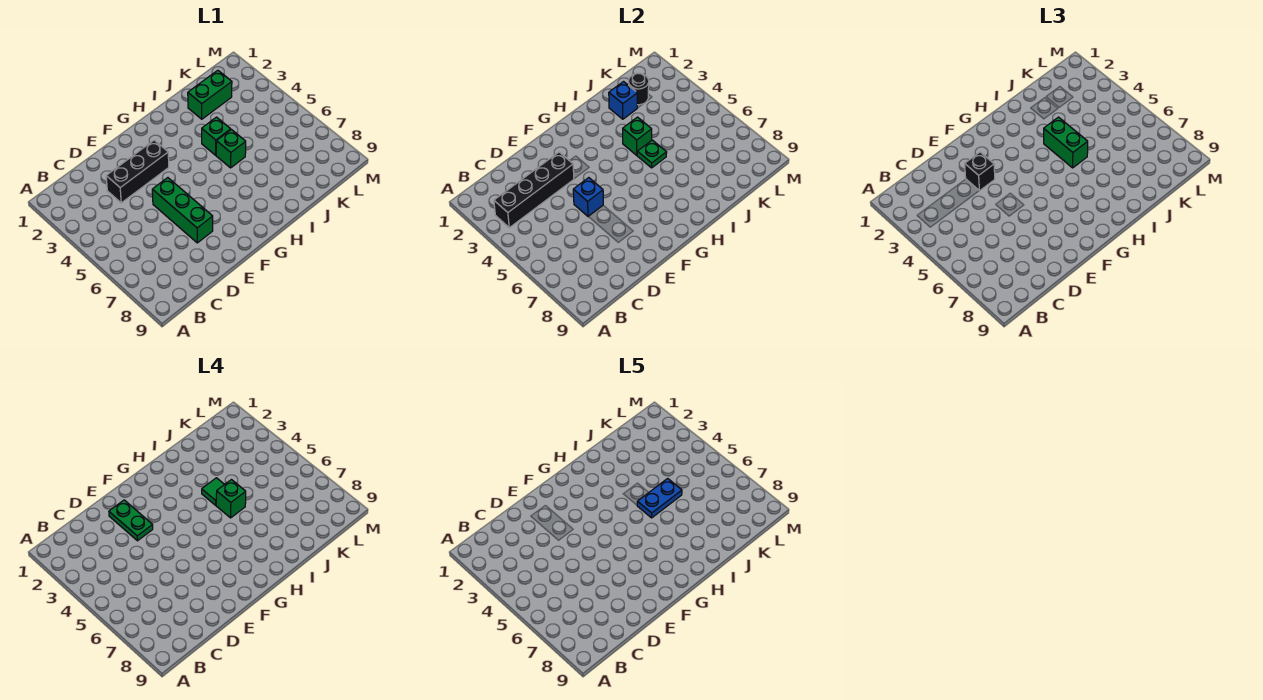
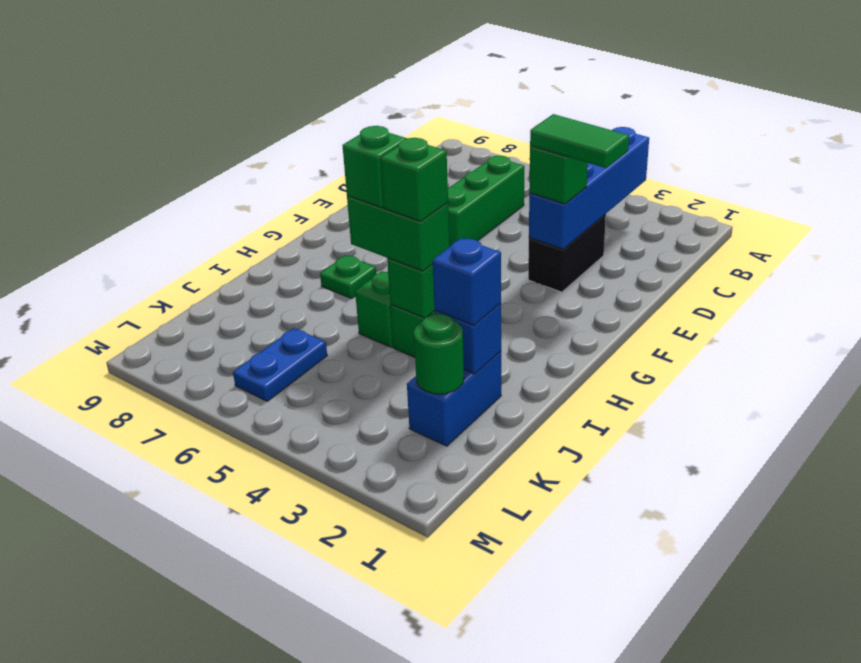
black 1x4 brick [494,152,574,228] -> blue 1x4 brick [529,127,649,249]
black 1x3 brick [106,140,169,203] -> black 1x2 brick [528,214,606,292]
green 1x2 plate [109,500,153,541] -> green 1x2 tile [530,114,629,168]
black 1x1 brick [965,152,995,191] -> green 1x1 brick [529,146,588,204]
green 1x3 brick [152,178,213,243] -> green 1x3 brick turned to [448,155,524,246]
blue 1x1 brick [573,178,603,216] -> blue 1x1 brick moved to [433,238,501,325]
green 1x1 tile [202,478,225,505] -> green 1x1 brick [380,138,448,221]
green 1x1 plate [637,140,667,168] -> green 1x1 plate moved to [320,255,376,299]
blue 1x2 plate [637,478,682,518] -> blue 1x2 plate moved to [233,328,327,401]
green 1x2 brick [188,70,232,119] -> blue 1x2 brick [407,351,501,446]
black 1x1 round brick [629,73,649,105] -> green 1x1 round brick [414,313,464,394]

